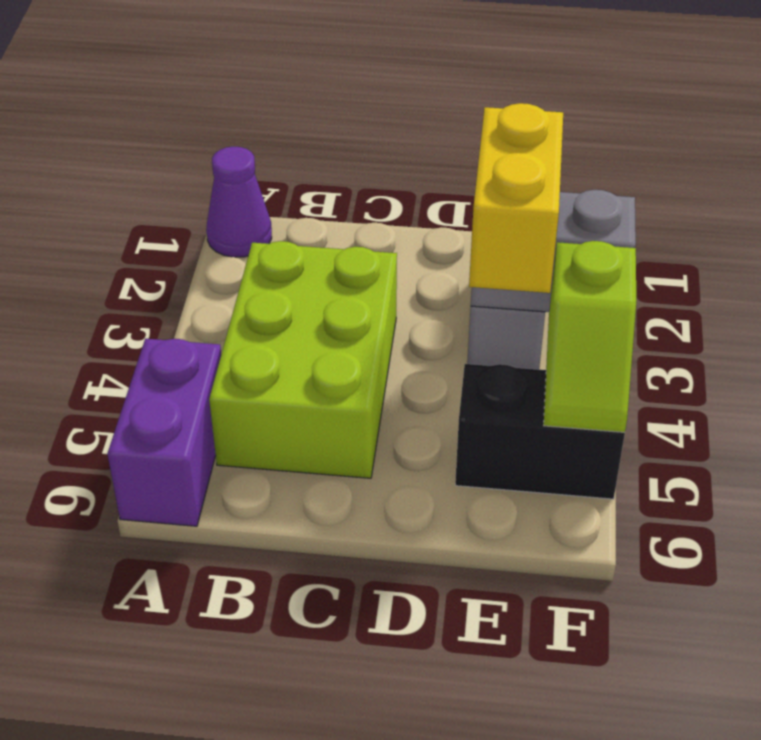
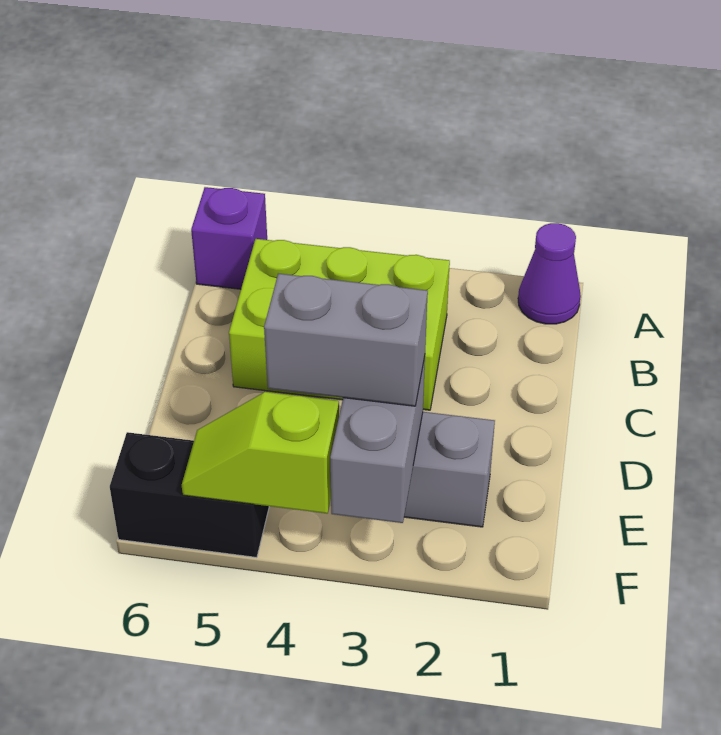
purple 1x2 brick [107,339,221,526] -> purple 1x1 brick [191,187,267,289]
yellow 1x2 brick [469,103,563,293] -> grey 1x2 brick [264,274,428,406]
black 1x2 brick [455,364,625,499] -> black 1x2 brick turned to [110,432,269,558]

